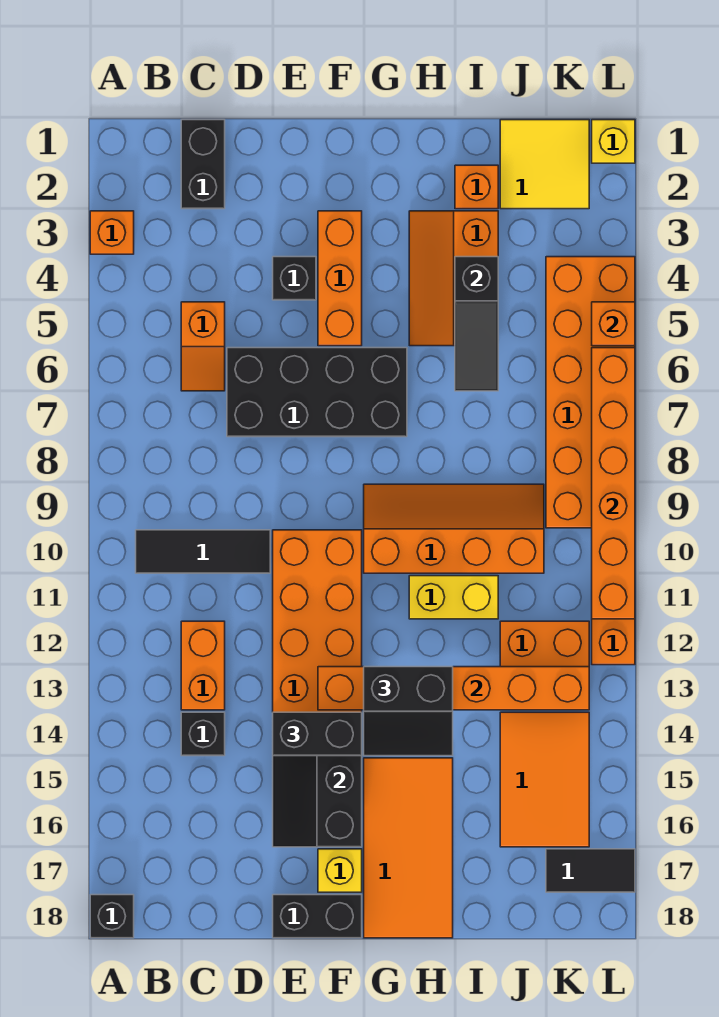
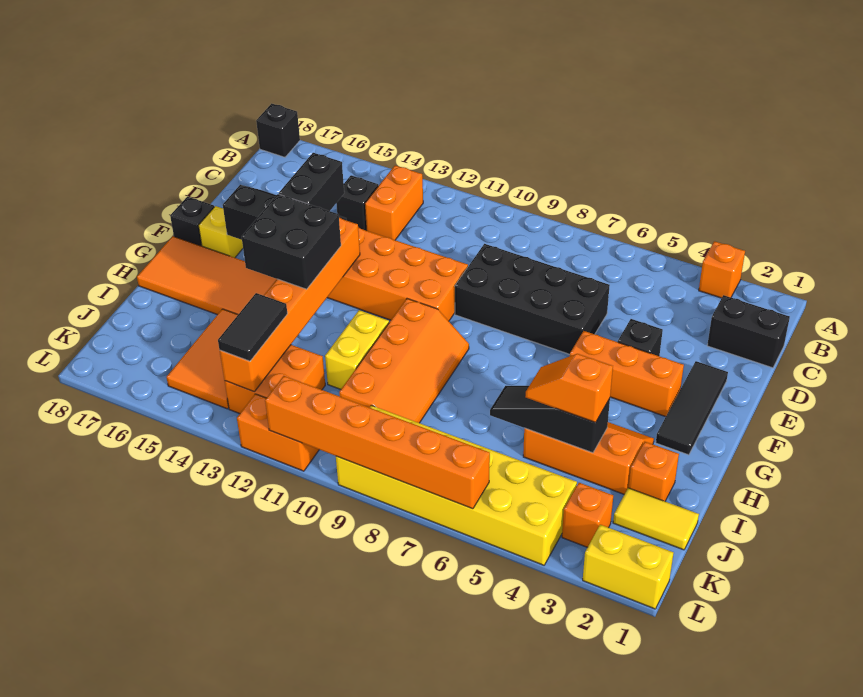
black 1x3 tile [136,530,270,573] -> black 1x3 tile moved to [656,361,728,455]
orange 1x2 slope [181,302,225,391] -> orange 1x2 slope moved to [525,354,613,422]
orange 1x2 brick [181,621,225,710] -> orange 1x2 brick turned to [365,165,423,240]
black 2x4 brick [227,348,407,437] -> black 2x4 brick turned to [455,244,610,354]
black 1x2 brick [273,895,362,938] -> black 1x1 brick [170,197,214,246]
black 2x2 slope [364,667,453,756] -> black 2x2 brick [242,194,341,289]
yellow 2x2 tile [500,120,589,209] -> yellow 1x2 tile [613,488,699,550]
orange 2x3 tile [500,712,589,847] -> orange 2x3 tile turned to [166,309,238,409]
orange 2x6 brick [546,257,635,528] -> yellow 2x6 brick [336,405,577,565]
black 1x2 tile [546,849,635,892] -> black 1x2 tile moved to [218,293,287,361]
yellow 1x1 brick [592,120,635,163] -> yellow 1x2 brick [583,525,674,609]
orange 1x1 brick [592,302,635,346] -> orange 1x1 brick moved to [562,483,613,547]

